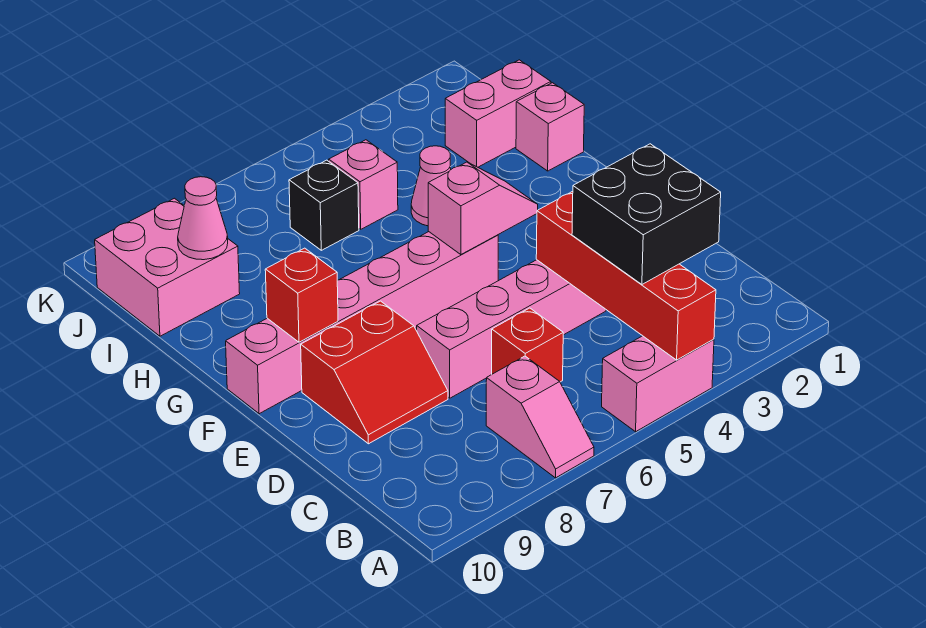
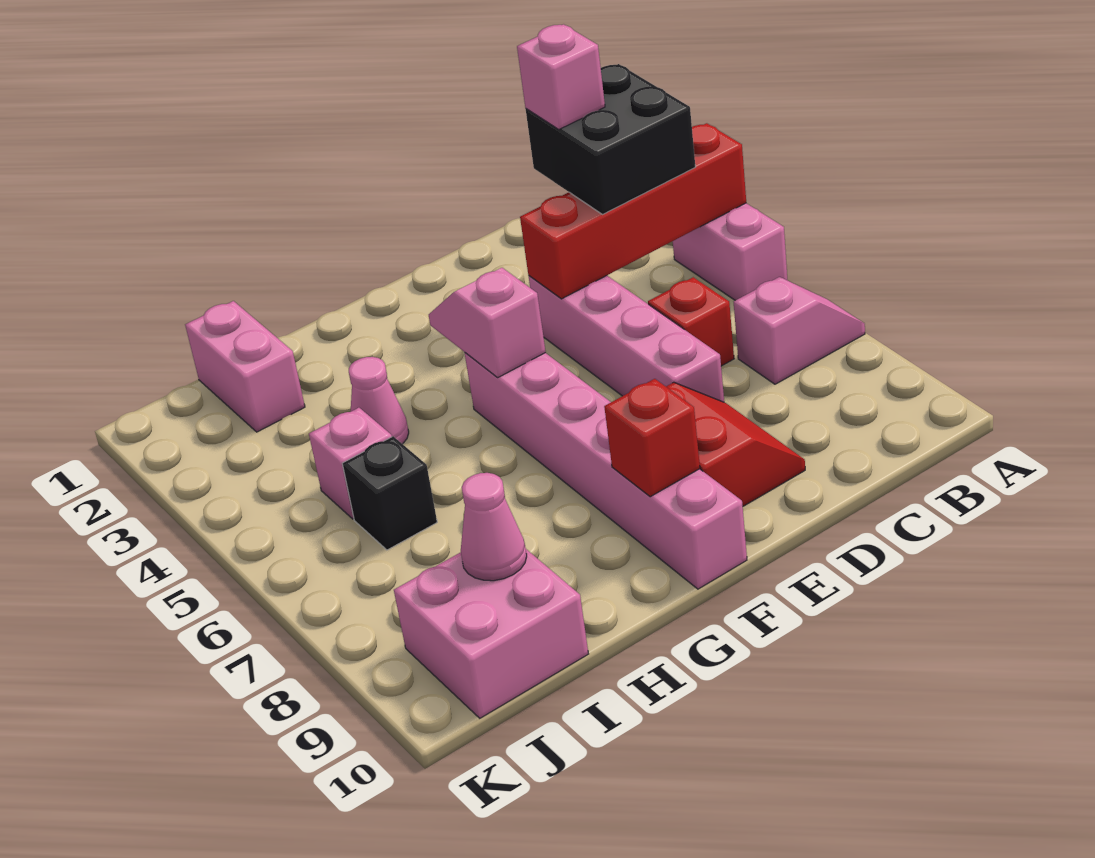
pink 1x1 brick [516,83,584,171] -> pink 1x1 brick moved to [517,24,605,129]

